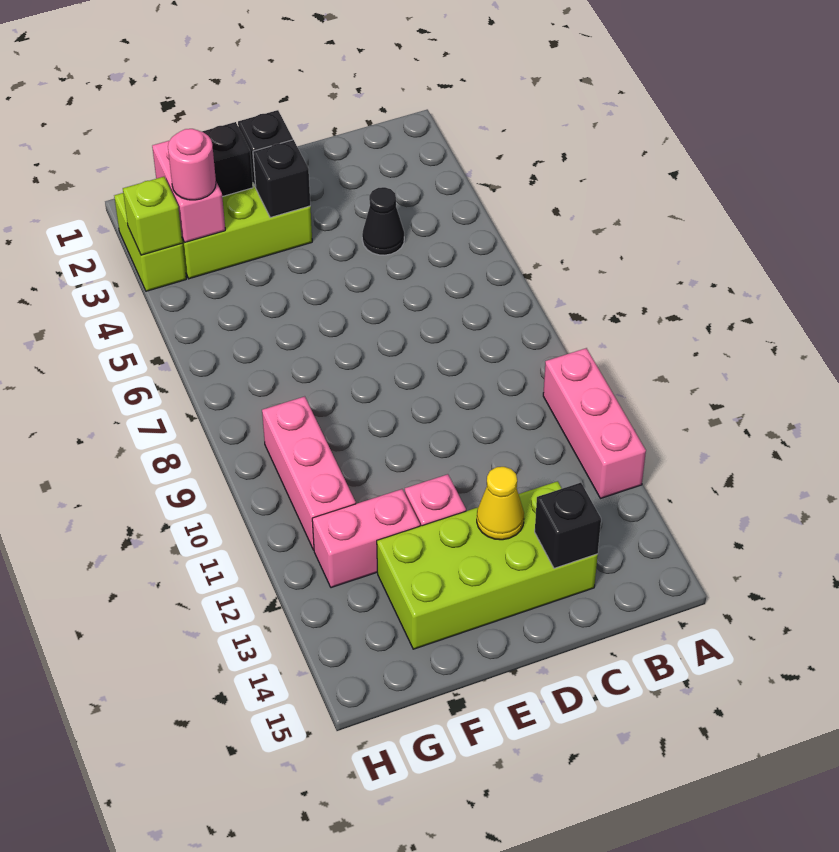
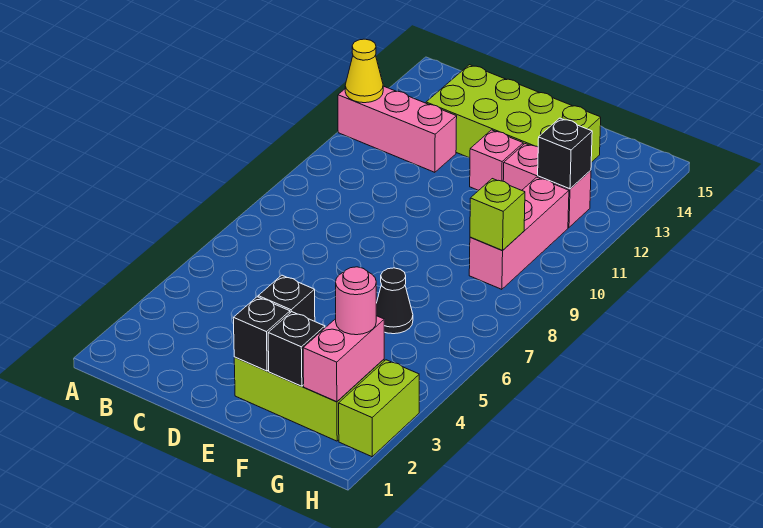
pink 1x3 brick [543,348,646,499] -> pink 1x3 brick turned to [338,86,457,172]
black 1x1 cone [362,187,404,255] -> black 1x1 cone moved to [376,268,413,334]
black 1x1 brick [535,483,601,568] -> black 1x1 brick moved to [538,118,592,189]
yellow 1x1 cone [477,467,524,540] -> yellow 1x1 cone moved to [345,39,383,103]
lime 1x1 brick [123,177,182,255] -> lime 1x1 brick moved to [470,179,525,251]

